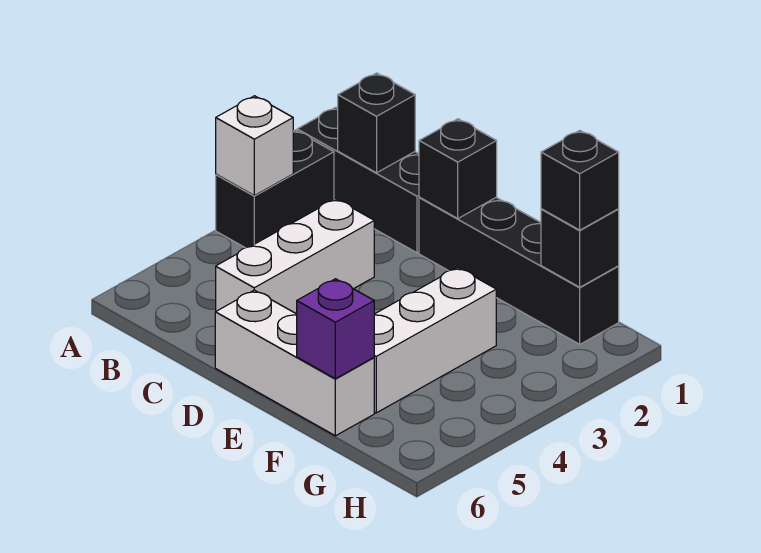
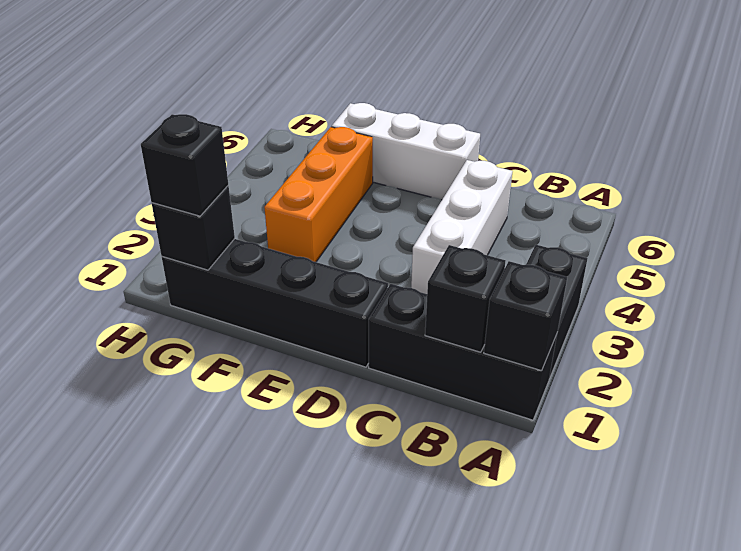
white 1x1 brick [216,96,293,196] -> none
black 1x1 brick [419,119,497,218] -> black 1x1 brick moved to [484,261,567,371]
white 1x3 brick [374,267,496,413] -> orange 1x3 brick [264,127,373,262]
purple 1x1 brick [297,279,374,379] -> none

